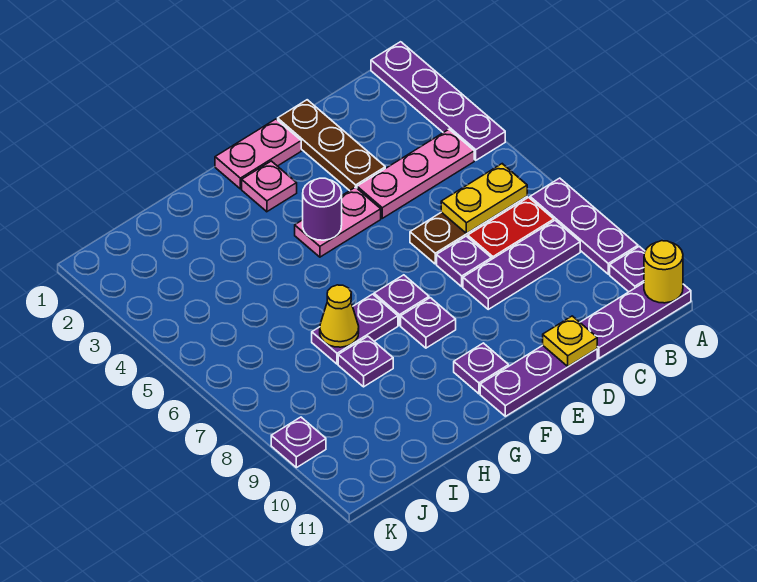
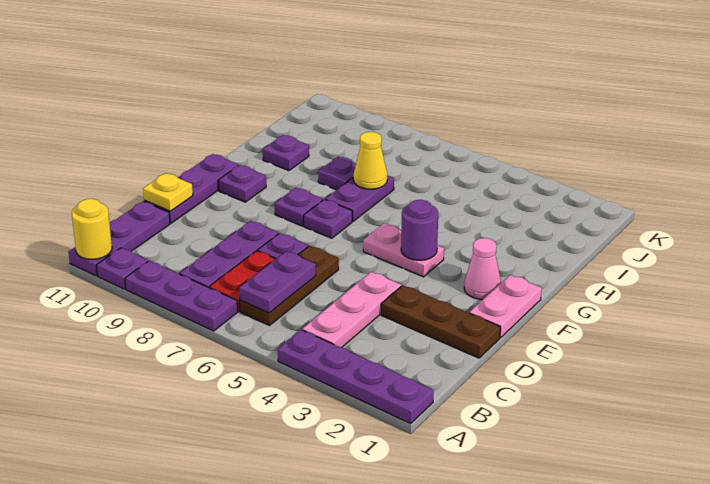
yellow 1x2 plate [441,164,527,233] -> purple 1x2 plate [239,251,316,313]
pink 1x2 plate [295,187,381,257] -> pink 1x2 plate turned to [363,224,444,277]
pink 1x1 plate [242,161,297,212] -> pink 1x1 cone [464,238,501,299]
purple 1x1 plate [271,417,326,468] -> purple 1x1 plate moved to [263,135,309,171]

